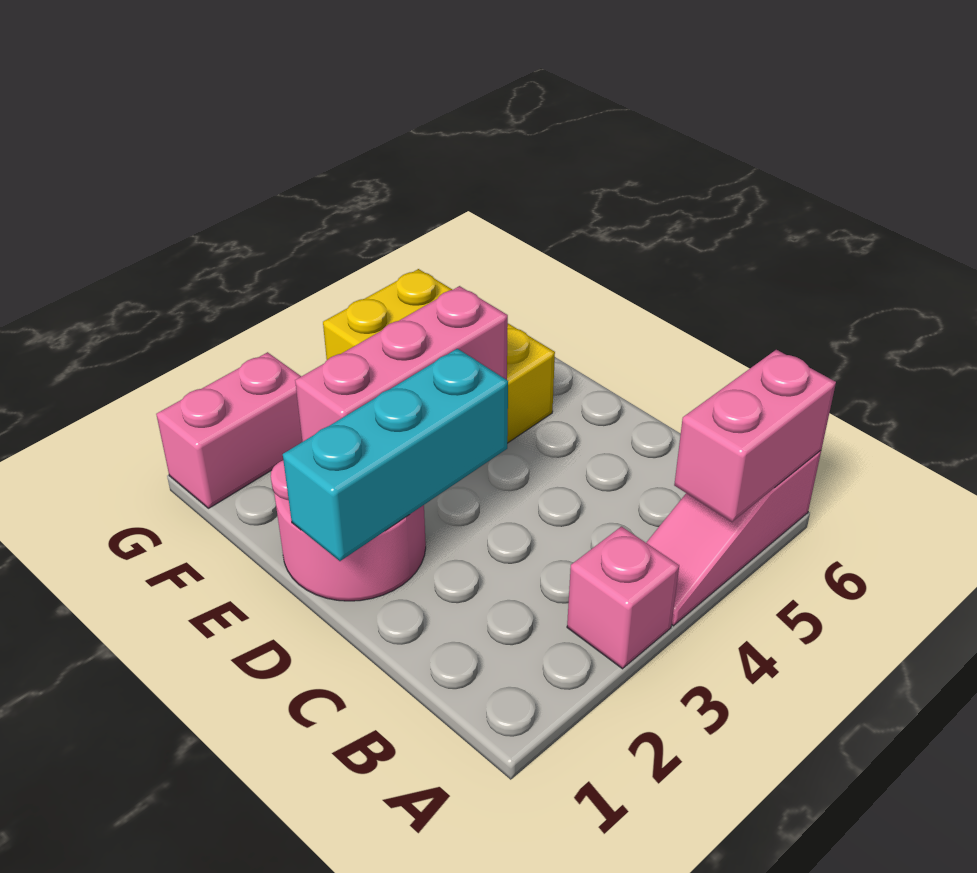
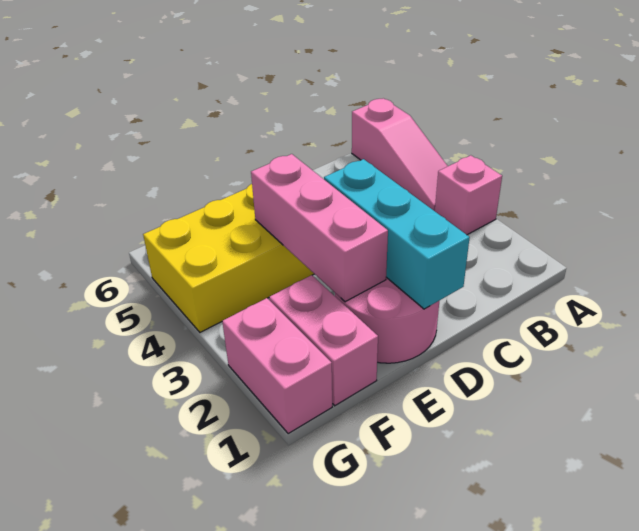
pink 1x2 brick [674,350,836,522] -> pink 1x2 brick moved to [269,275,378,406]

